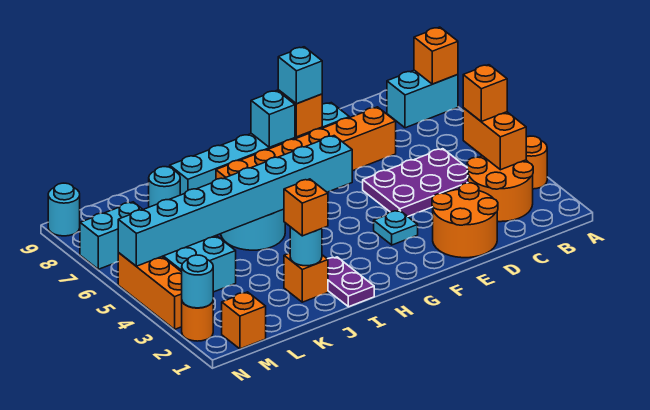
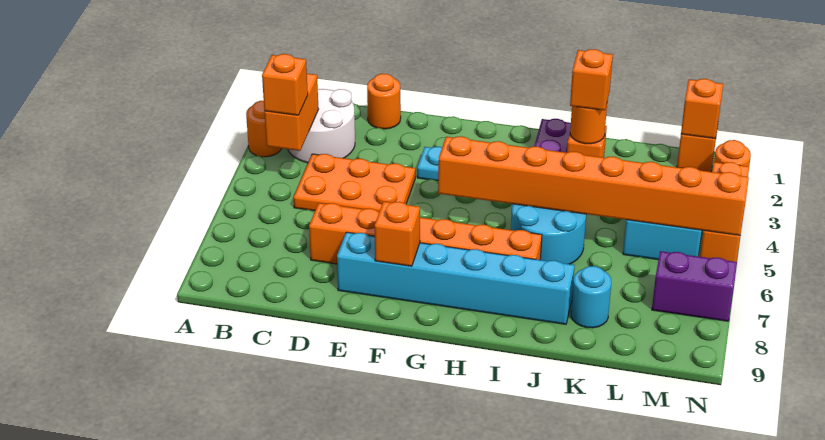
cyan 1x2 brick [387,70,458,128] -> none
orange 1x1 brick [414,27,458,84] -> orange 1x1 brick moved to [681,79,723,139]
orange 2x2 round brick [467,156,533,222] -> white 2x2 round brick [288,89,355,163]
purple 2x3 plate [363,149,468,216] -> orange 2x3 plate [294,154,415,212]
orange 2x2 round brick [432,183,498,258] -> orange 1x1 round brick [367,74,401,129]
cyan 1x1 brick [278,47,322,104] -> none
cyan 1x8 brick [118,136,352,266] -> orange 1x8 brick [438,136,749,236]
cyan 1x1 brick [251,91,295,147] -> none
cyan 1x1 round brick [290,227,322,266] -> orange 1x1 round brick [570,104,607,144]
cyan 1x2 brick [80,202,143,269] -> purple 1x2 brick [652,251,737,321]
cyan 1x1 round brick [182,255,213,308] -> none
cyan 1x1 round brick [48,183,80,236] -> none

